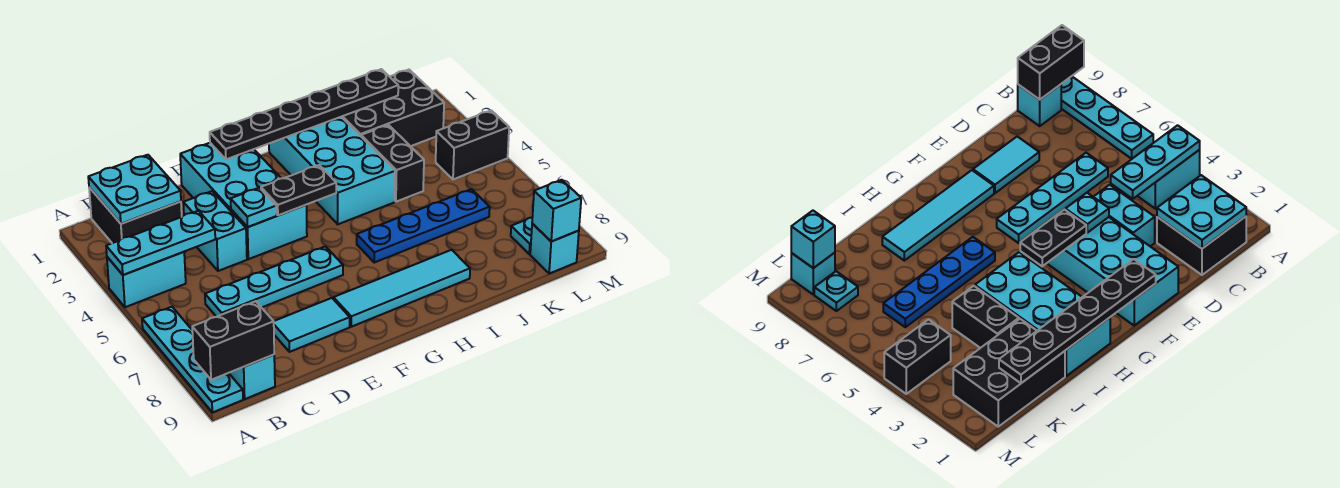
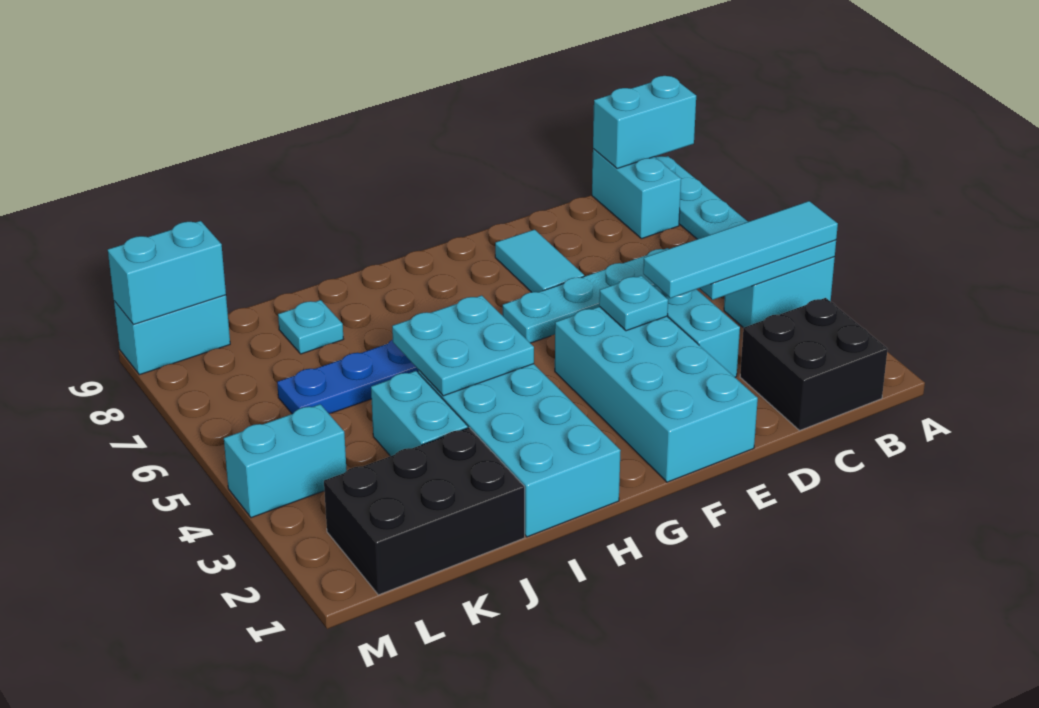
black 1x2 brick [192,301,274,380] -> cyan 1x2 brick [593,76,696,168]
cyan 2x2 plate [88,155,181,224] -> cyan 2x2 plate moved to [392,295,534,396]
cyan 1x1 brick [229,355,275,399] -> cyan 1x2 brick [592,149,681,239]
cyan 1x2 tile [274,298,350,352] -> cyan 1x2 tile turned to [495,230,584,292]
black 1x6 plate [210,69,398,159] -> none
black 1x2 plate [261,165,336,215] -> none
cyan 1x4 tile [333,250,470,327] -> cyan 1x4 tile moved to [643,201,838,298]
black 1x2 brick [361,125,424,202] -> cyan 1x2 brick [371,371,468,456]
black 1x2 brick [436,110,509,179] -> cyan 1x2 brick [224,404,347,518]
cyan 1x1 plate [511,217,532,254] -> cyan 1x1 plate moved to [278,300,343,354]
cyan 1x1 brick [530,224,579,273] -> cyan 1x2 brick [114,295,230,375]
cyan 1x1 brick [532,180,581,241] -> cyan 1x2 brick [108,221,226,325]

